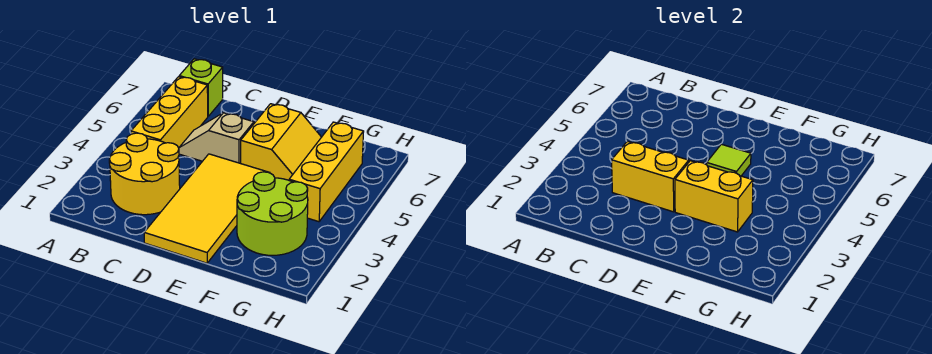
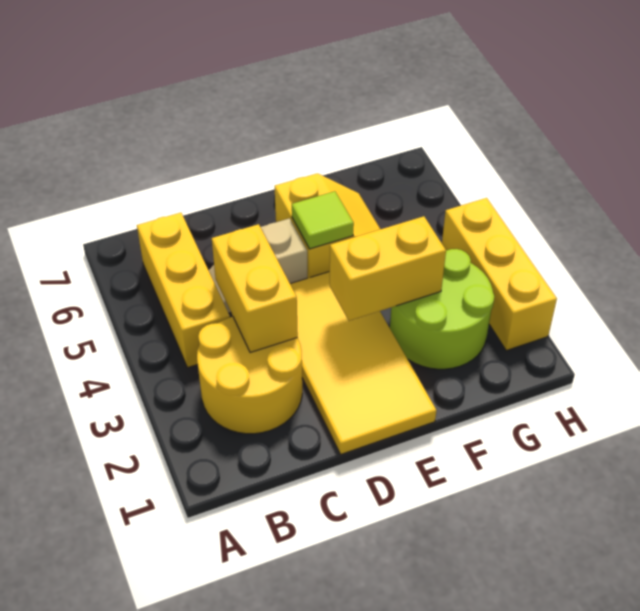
lime 1x1 brick [179,59,223,116] -> none
yellow 1x2 brick [612,141,689,212] -> yellow 1x2 brick turned to [212,224,298,353]
yellow 1x3 brick [289,122,364,222] -> yellow 1x3 brick moved to [442,198,557,351]

